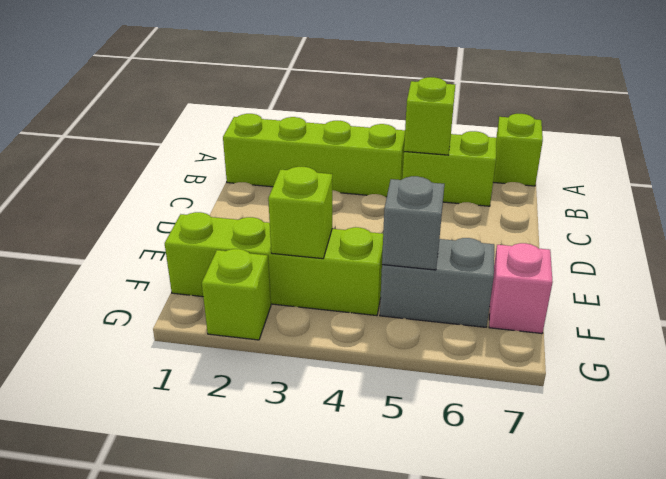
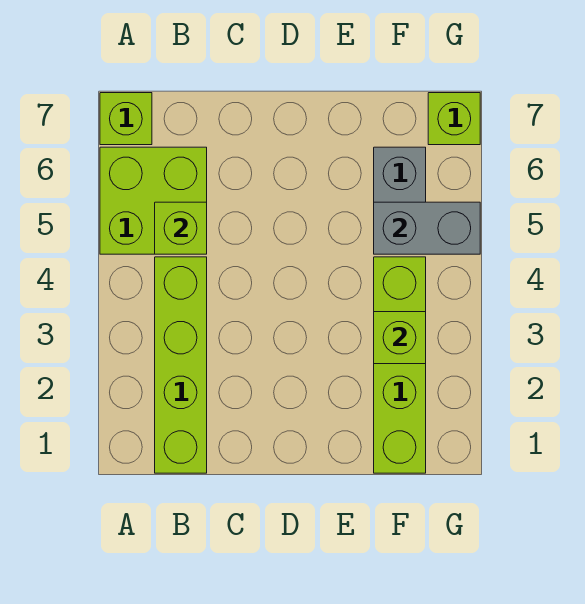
lime 1x2 brick [402,131,497,206] -> lime 2x2 brick [100,147,207,254]
grey 1x1 brick [382,176,444,270] -> grey 1x2 brick [374,202,480,254]
pink 1x1 brick [489,243,553,333] -> none
lime 1x1 brick [202,249,271,340] -> lime 1x1 brick moved to [428,93,480,145]

